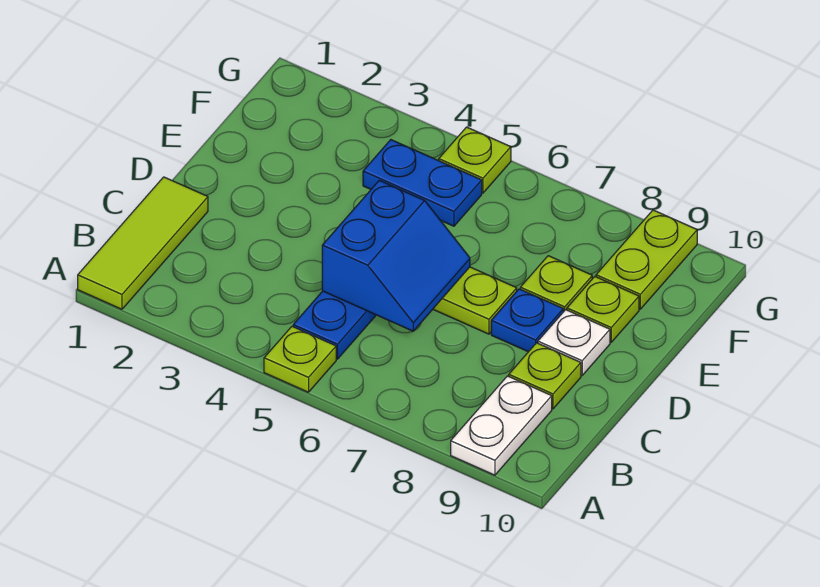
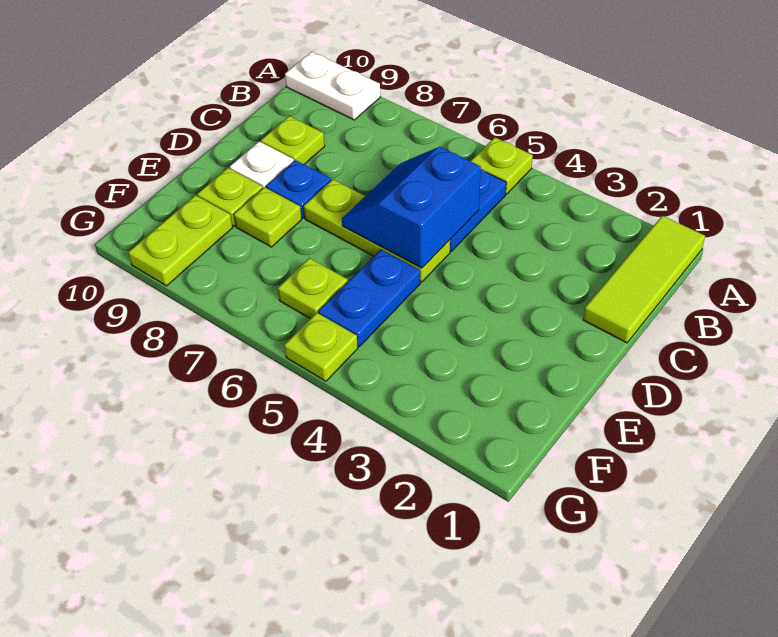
white 1x2 plate [451,376,552,475] -> white 1x2 plate turned to [285,52,380,120]
blue 1x2 plate [363,140,482,226] -> blue 1x2 plate turned to [318,250,420,347]
none -> lime 1x1 plate [278,258,348,319]

